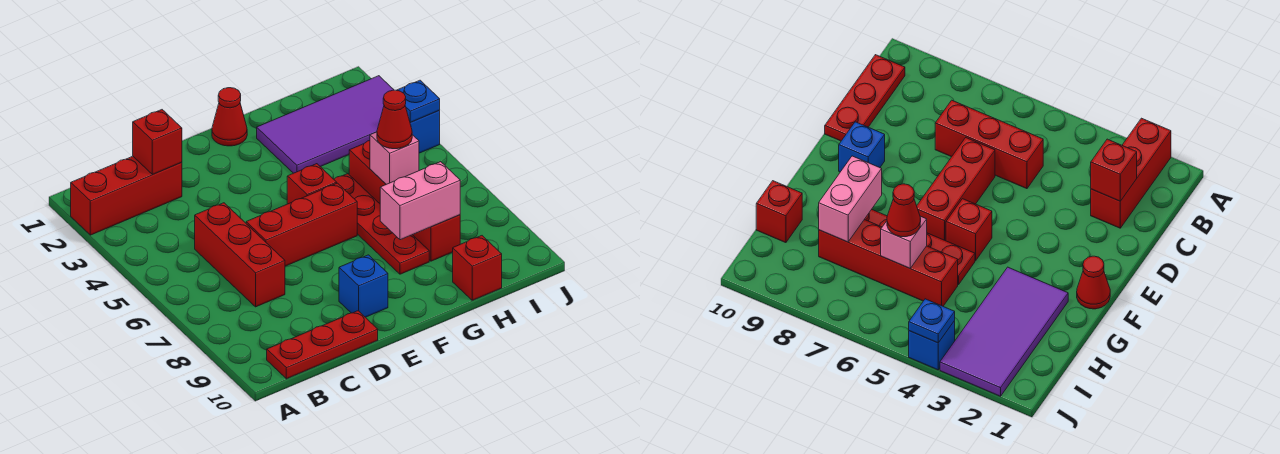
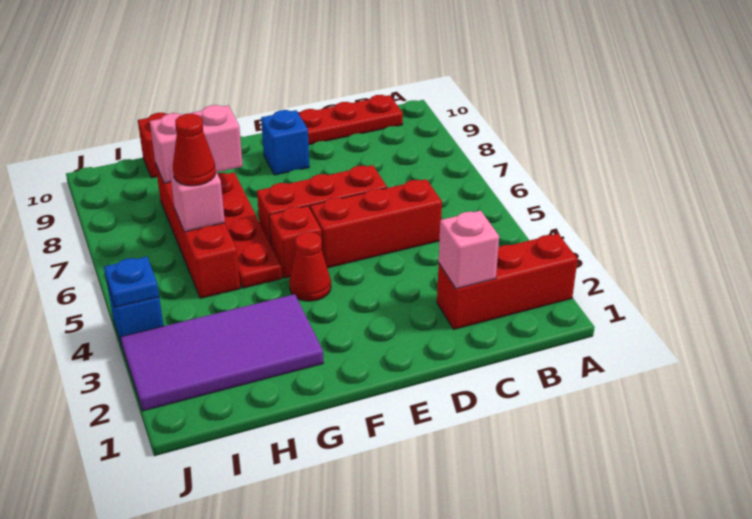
red 1x1 brick [133,110,182,174] -> pink 1x1 brick [439,211,499,289]
red 1x3 brick [195,203,285,307] -> red 1x3 brick turned to [310,179,442,268]
red 1x1 cone [212,88,247,146] -> red 1x1 cone moved to [289,232,331,301]

